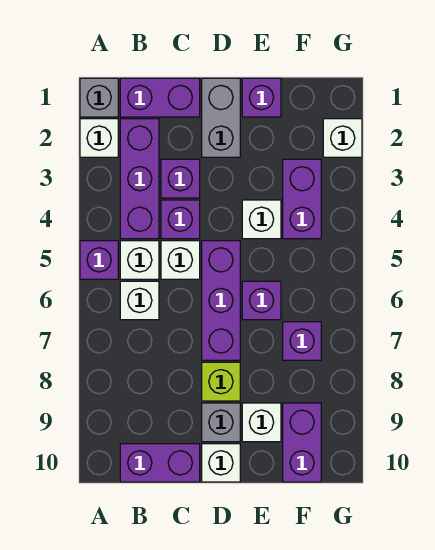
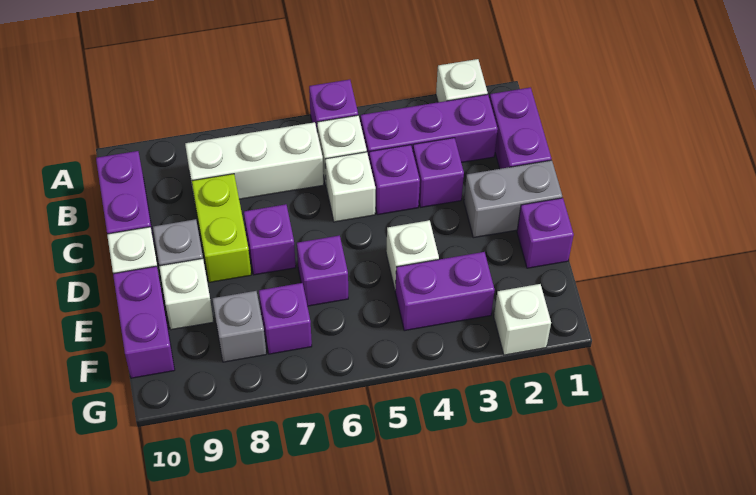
grey 1x1 brick [80,78,118,117] -> grey 1x1 brick moved to [212,291,266,362]
white 1x1 brick [120,281,159,320] -> white 1x3 brick [185,122,324,199]
purple 1x3 brick [202,241,240,360] -> purple 1x1 brick [244,204,296,275]
lime 1x1 brick [202,362,240,401] -> lime 1x2 brick [192,174,251,282]
purple 1x2 brick [283,403,321,482] -> purple 1x2 brick turned to [113,266,175,378]

